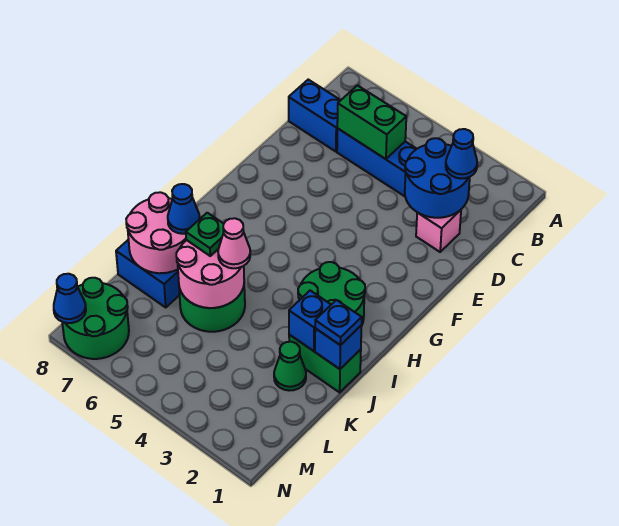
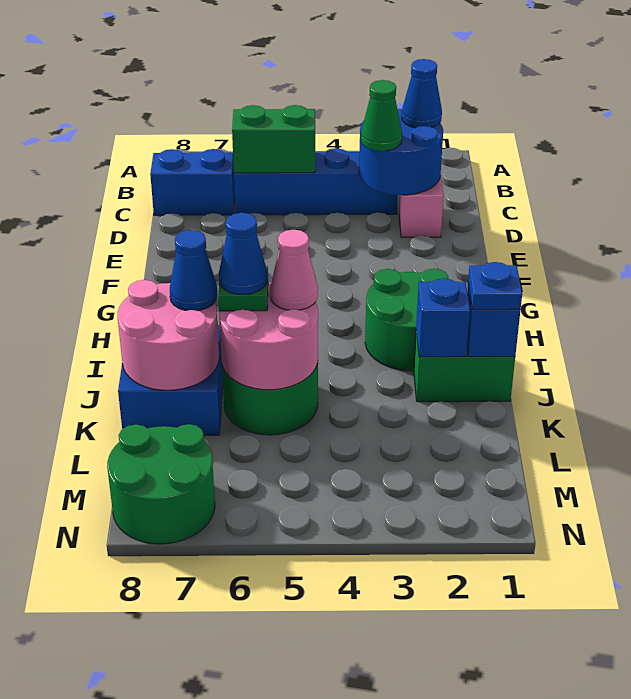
green 1x1 cone [274,342,306,391] -> green 1x1 cone moved to [361,80,402,151]
blue 1x1 cone [54,274,86,323] -> blue 1x1 cone moved to [219,213,267,295]

